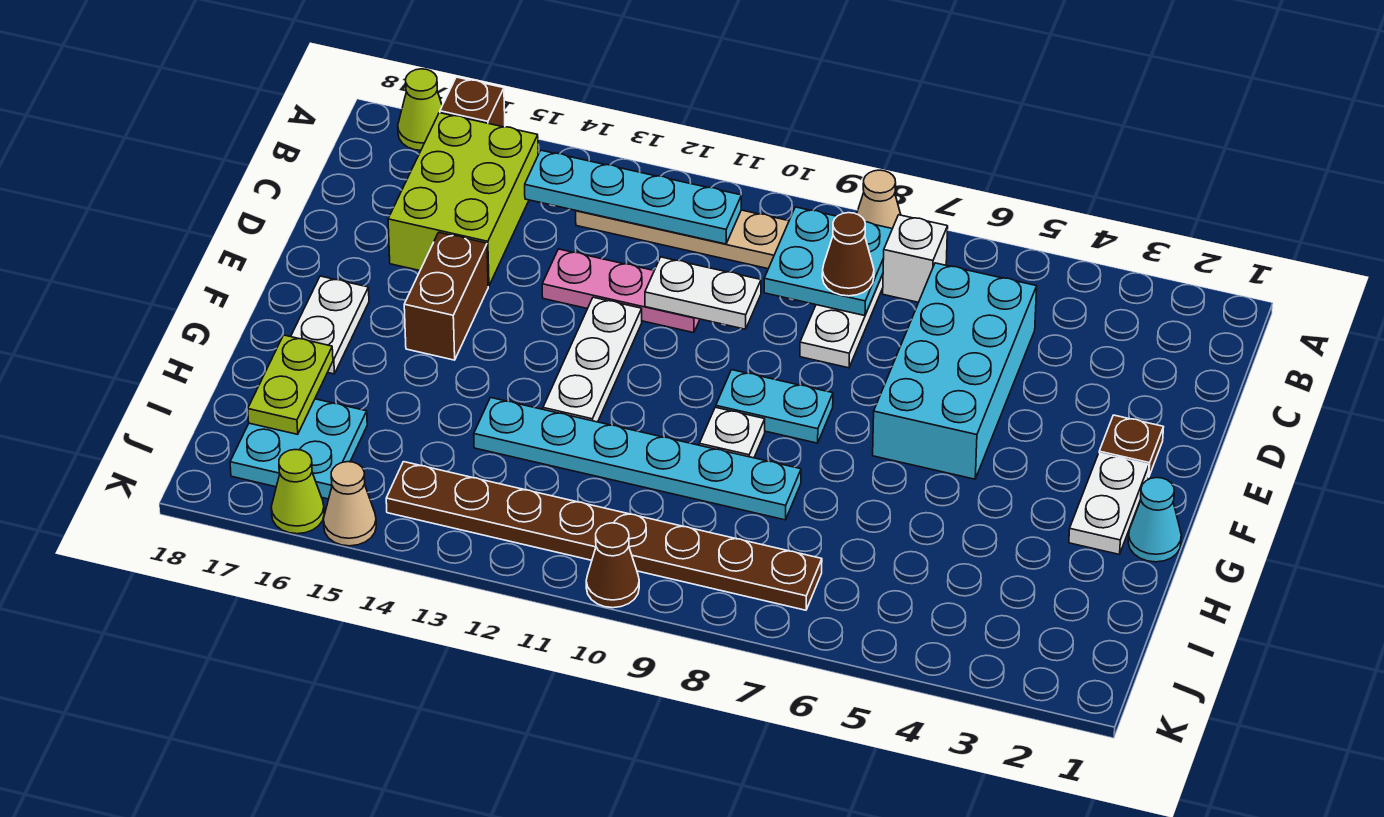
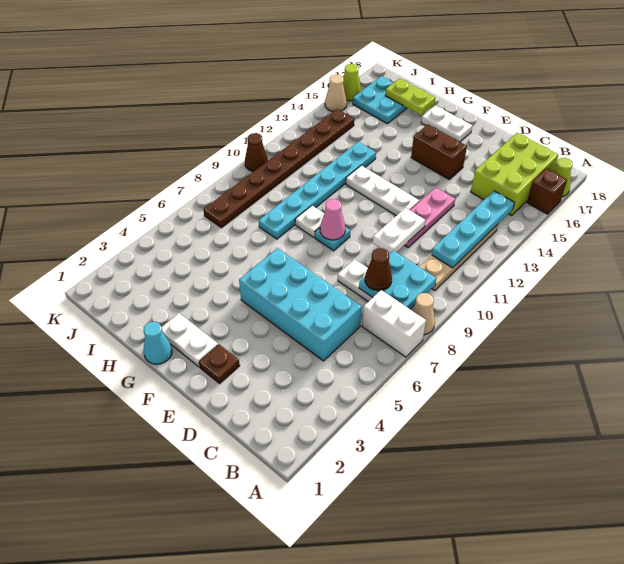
white 1x1 brick [883,215,948,302] -> white 1x2 brick [362,290,426,357]
lime 2x3 brick [388,113,538,286] -> lime 2x3 brick turned to [471,133,558,216]
cyan 1x2 plate [716,370,833,443] -> cyan 1x1 plate [315,227,350,251]
none -> pink 1x1 cone [320,199,345,240]

